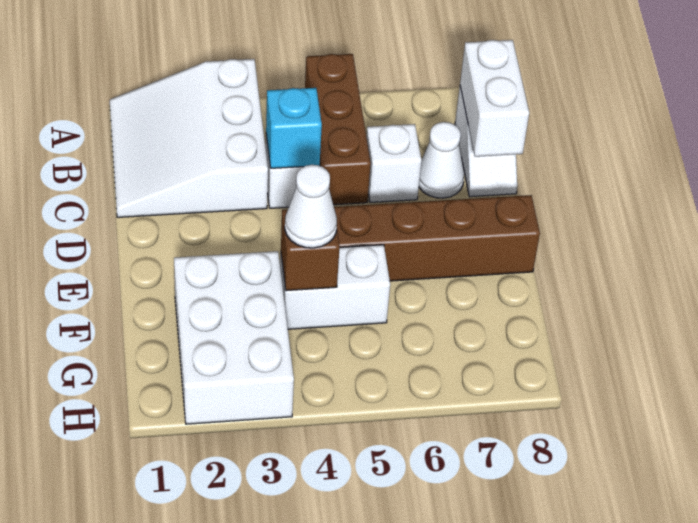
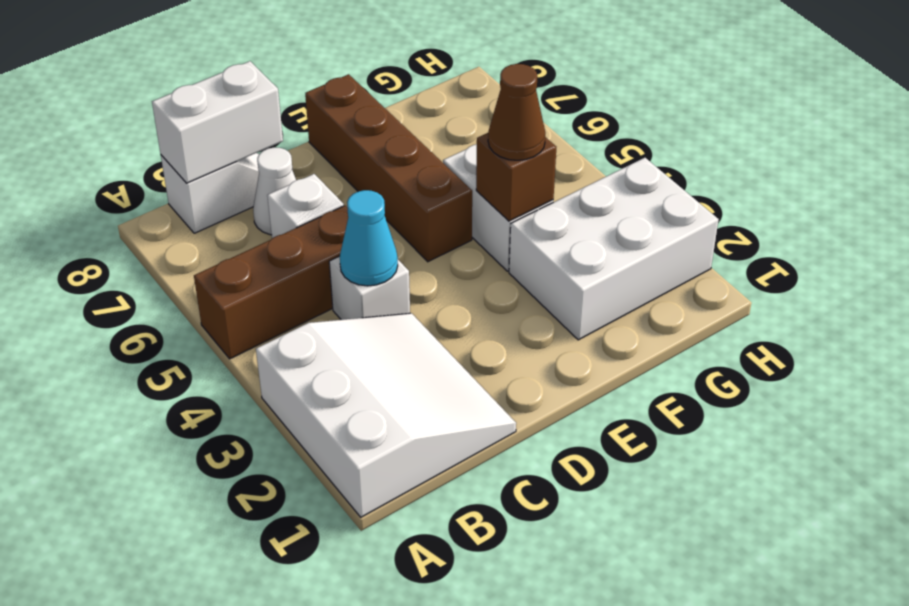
white 3x3 slope [110,59,268,217] -> white 3x3 slope turned to [256,313,516,517]
cyan 1x1 brick [266,88,322,168] -> cyan 1x1 cone [340,190,398,286]
white 1x1 cone [285,165,337,248] -> brown 1x1 cone [488,64,545,160]

